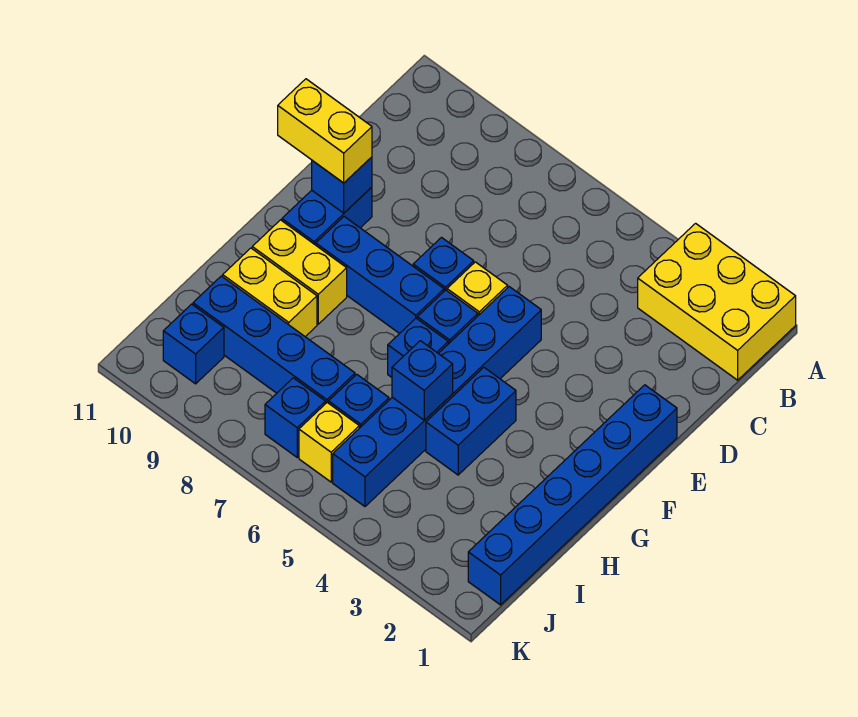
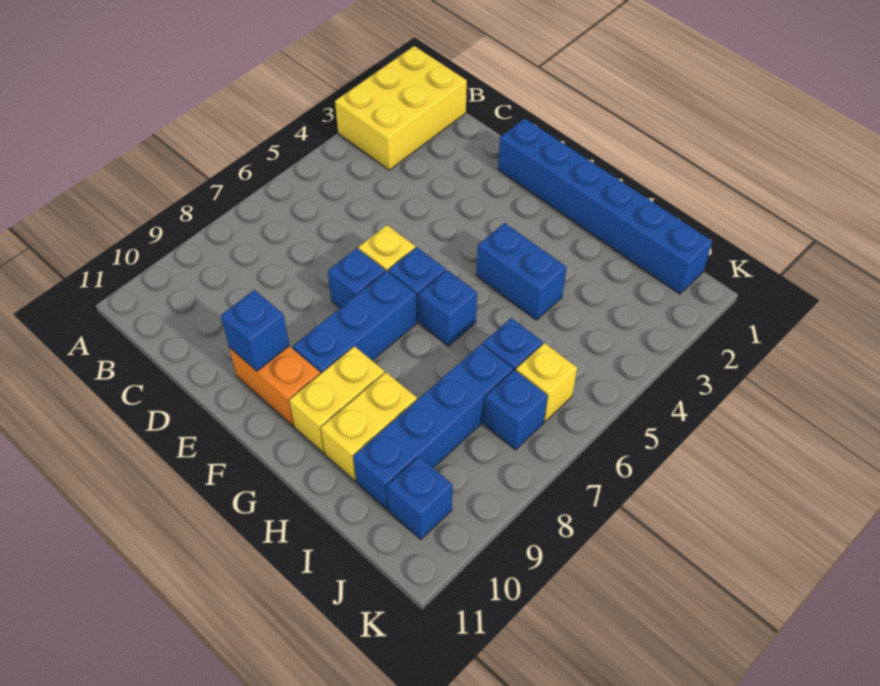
blue 1x6 brick [333,287,541,506] -> none
blue 1x2 brick [282,187,372,245] -> orange 1x2 brick [229,346,320,426]
yellow 1x2 brick [278,79,372,183] -> none
blue 1x1 brick [392,341,453,420] -> none

